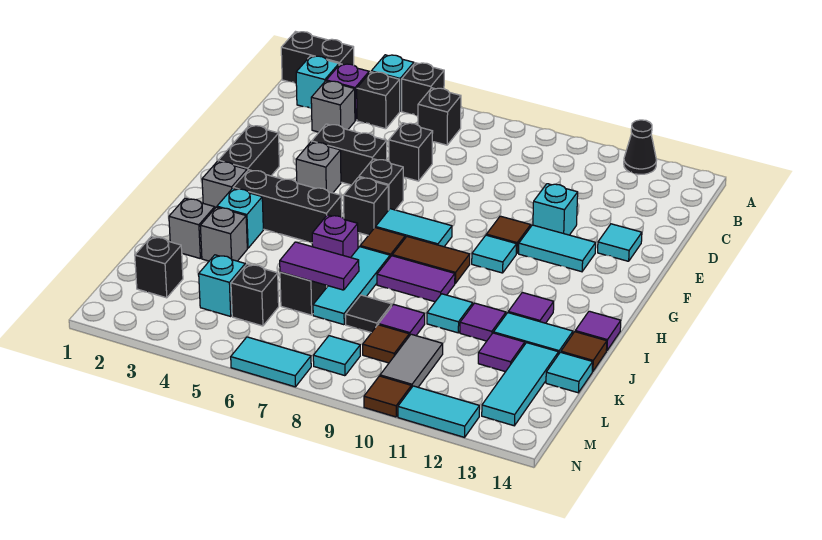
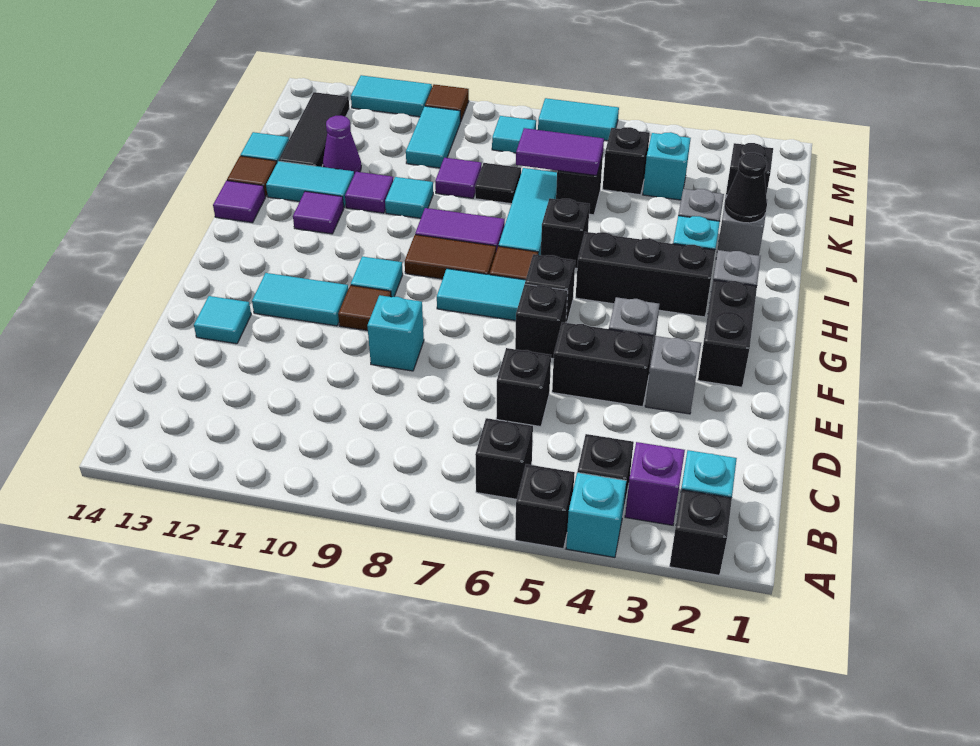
black 1x2 brick [281,32,354,83] -> black 1x1 brick [670,490,732,575]
black 1x1 cone [624,120,656,174] -> black 1x1 cone moved to [724,153,767,223]
grey 1x1 brick [311,81,355,132] -> grey 1x1 brick moved to [645,336,701,414]
cyan 1x1 brick [533,184,578,235] -> cyan 1x1 brick moved to [367,295,424,371]
purple 1x1 brick [312,215,358,258] -> black 1x1 brick [541,198,590,269]
purple 1x1 tile [478,333,525,372] -> purple 1x1 cone [323,116,361,174]
cyan 1x3 tile [482,343,559,426] -> black 1x3 tile [279,92,350,167]
brown 1x1 tile [363,325,409,363] -> none
grey 1x2 tile [380,334,443,388] -> cyan 1x2 tile [406,106,460,168]

